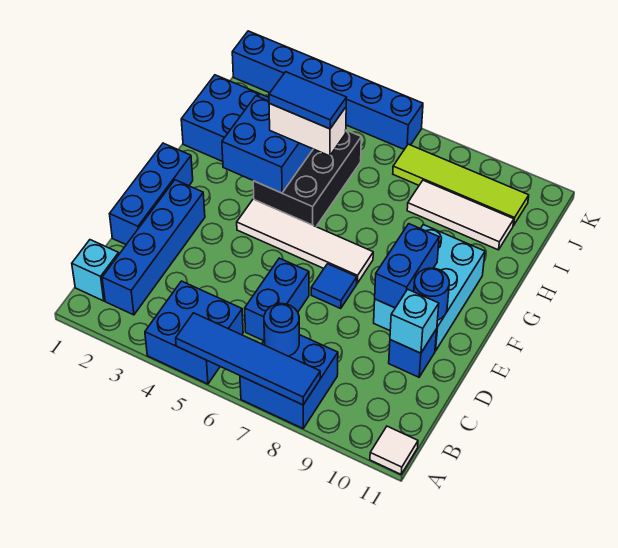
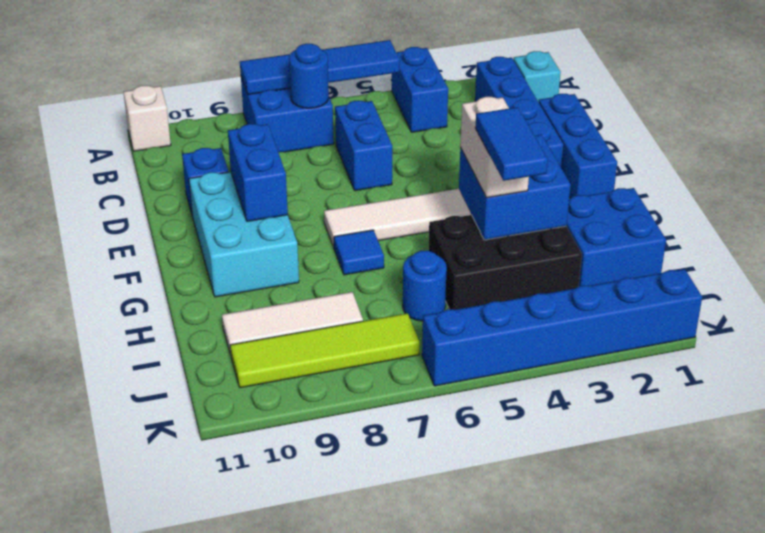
blue 2x2 brick [145,281,243,384] -> blue 1x2 brick [392,47,448,132]
white 1x1 tile [370,426,418,474] -> white 1x1 brick [124,86,171,151]
cyan 1x1 brick [390,289,439,353] -> none
blue 1x1 tile [311,264,357,308] -> blue 1x1 tile moved to [334,230,384,275]
blue 1x1 round brick [414,268,449,320] -> blue 1x1 round brick moved to [403,251,447,321]
black 2x3 brick [253,130,361,226] -> black 2x3 brick turned to [429,215,582,310]
white 1x2 brick [269,103,346,156] -> white 1x2 brick turned to [460,97,529,198]
blue 1x2 tile [269,72,346,129] -> blue 1x2 tile turned to [475,107,548,181]

